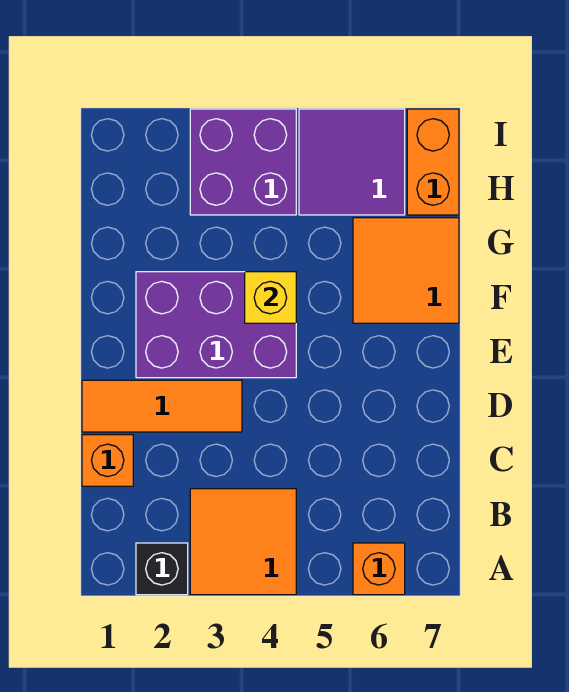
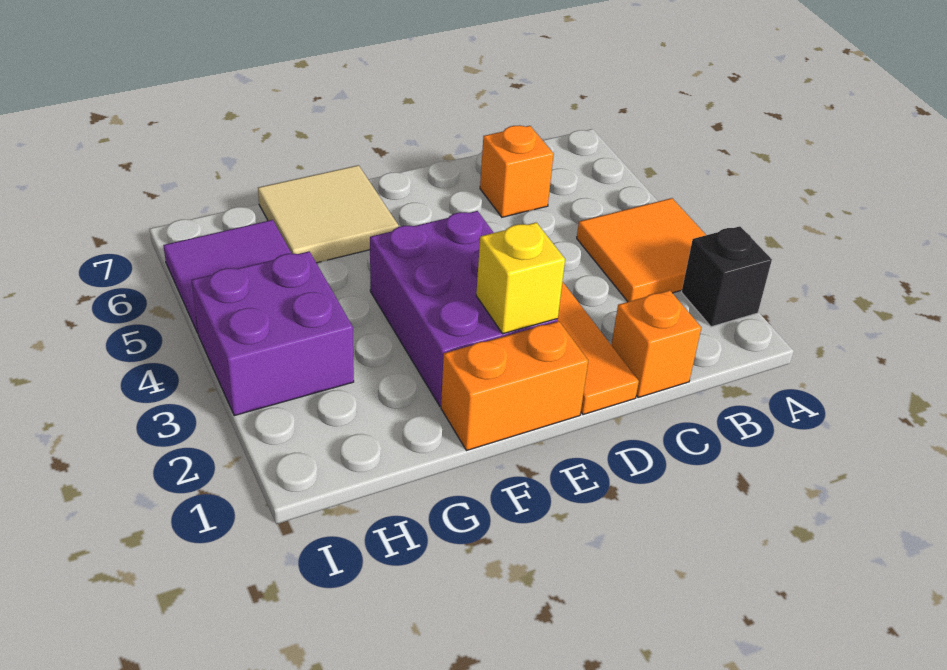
orange 1x1 brick [353,543,405,595] -> orange 1x1 brick moved to [480,125,554,217]
yellow 1x1 brick [245,272,296,323] -> yellow 1x1 brick moved to [476,222,565,334]
orange 2x2 tile [353,218,459,323] -> tan 2x2 tile [258,165,399,263]
orange 1x2 brick [407,109,459,215] -> orange 1x2 brick moved to [441,321,588,451]

